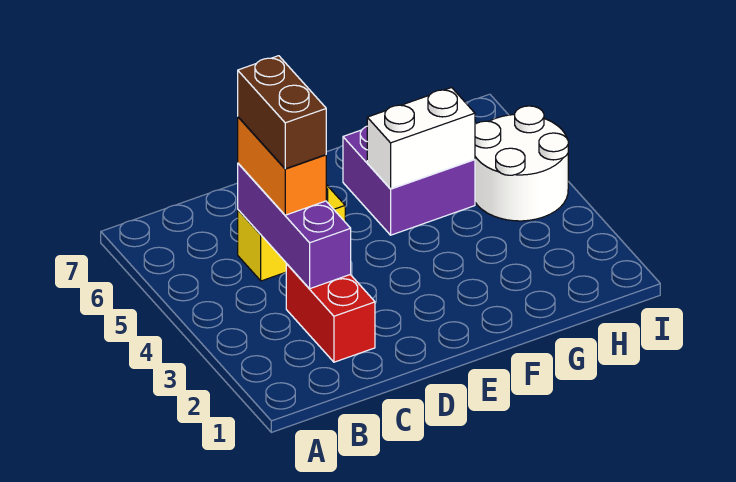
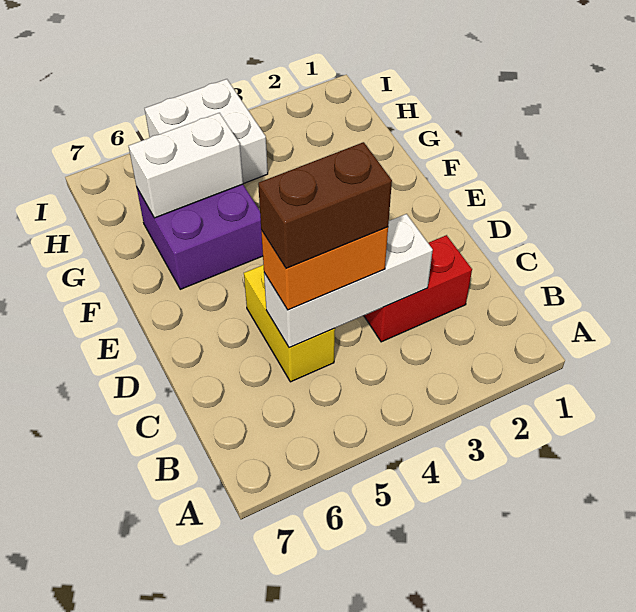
purple 1x3 brick [238,163,351,289] -> white 1x3 brick [264,214,433,348]
white 1x2 brick [367,88,475,189] -> white 1x2 brick turned to [129,113,243,218]
white 2x2 round brick [475,106,568,221] -> white 2x2 brick [145,79,268,184]

